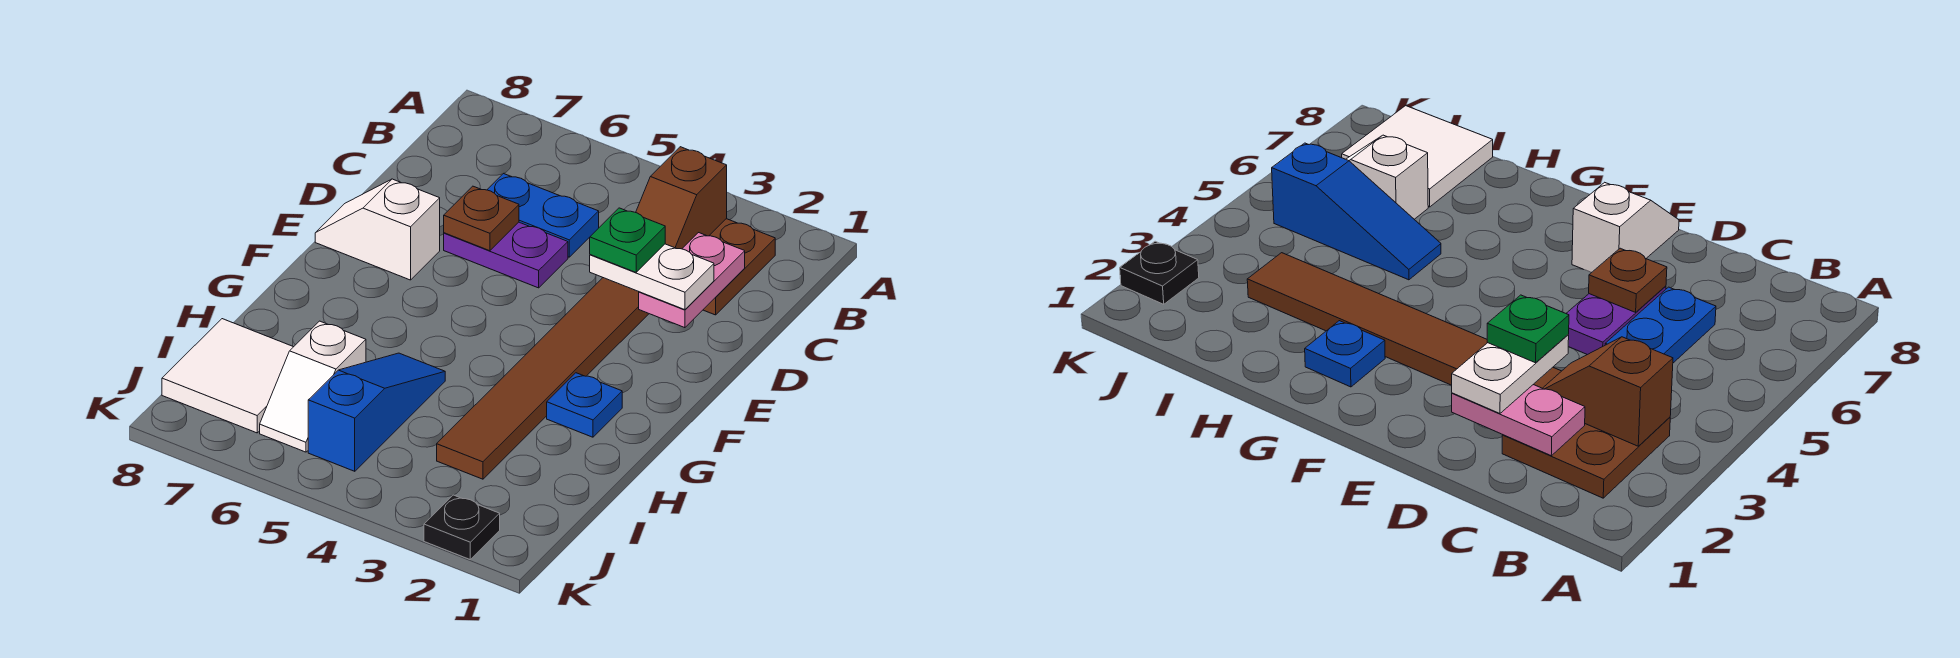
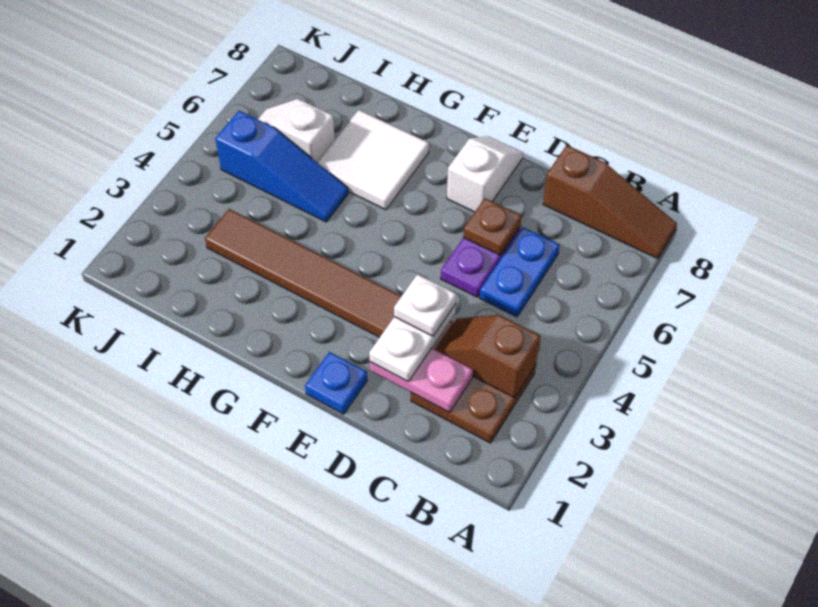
none -> brown 1x3 slope [543,145,677,259]
green 1x1 plate [590,208,665,272] -> white 1x1 plate [394,274,456,336]
blue 1x1 plate [547,373,622,437] -> blue 1x1 plate moved to [305,352,367,414]
white 2x2 tile [162,319,293,433] -> white 2x2 tile moved to [317,110,429,210]
black 1x1 plate [424,495,500,559] -> none

